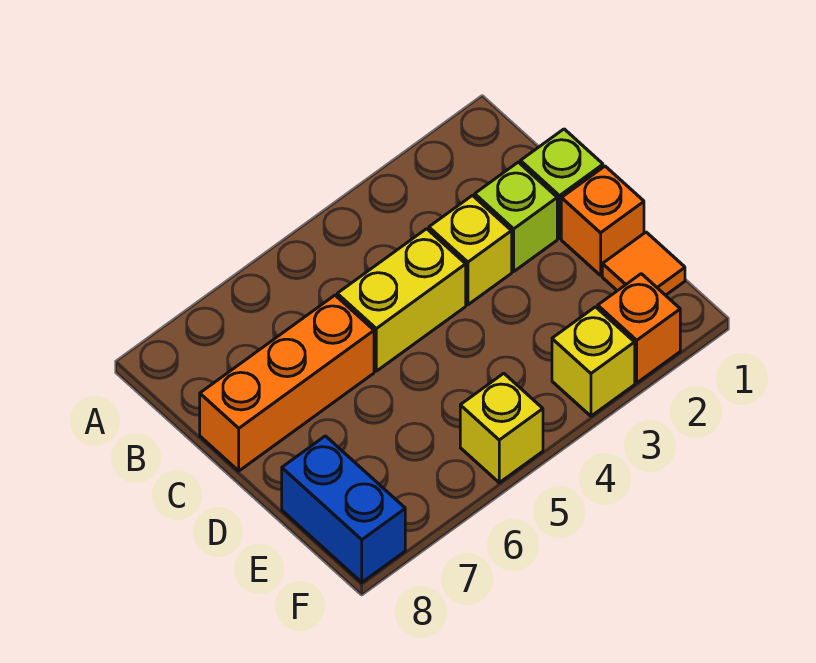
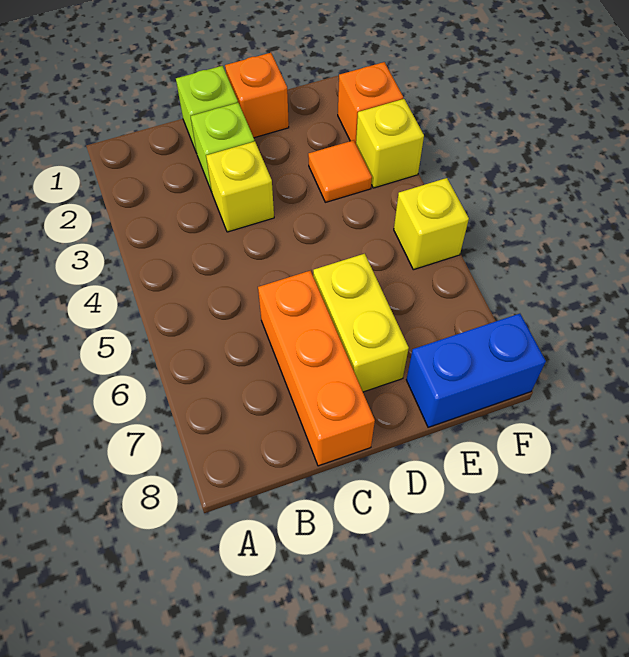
yellow 1x2 brick [337,229,466,371] -> yellow 1x2 brick moved to [313,254,409,392]
orange 1x1 tile [602,232,685,295] -> orange 1x1 tile moved to [308,140,372,202]

